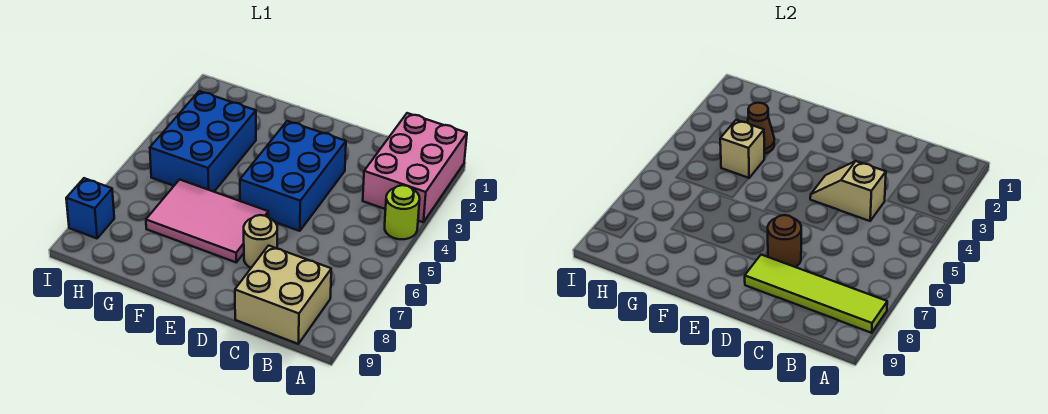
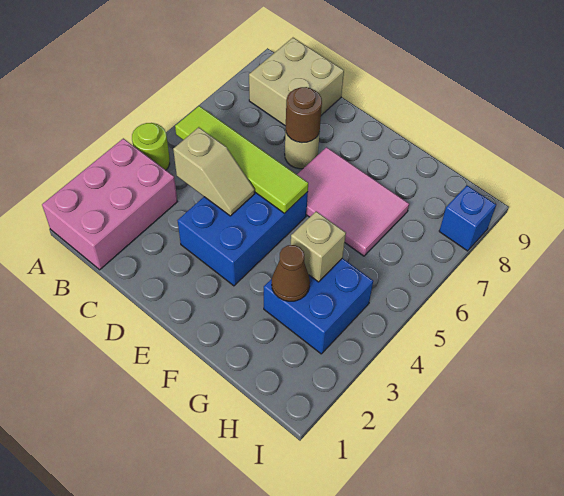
lime 1x4 tile [745,255,887,333] -> lime 1x4 tile moved to [175,106,308,214]
blue 2x3 brick [150,91,256,192] -> blue 2x2 brick [264,258,373,354]

